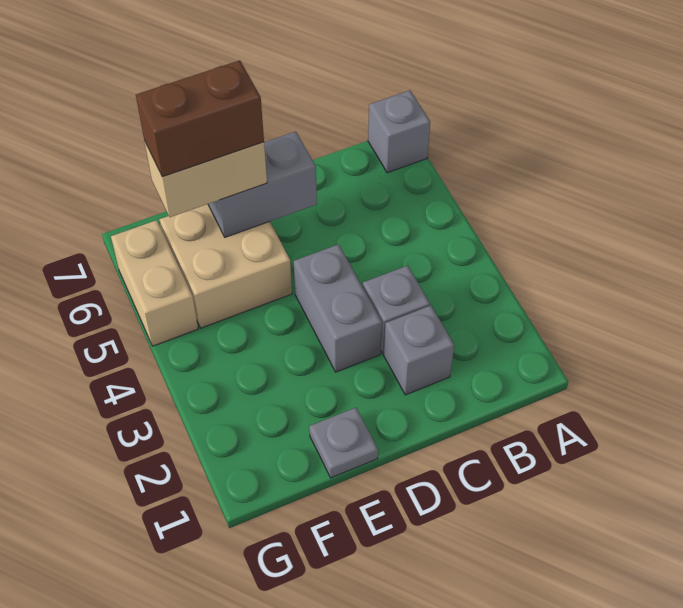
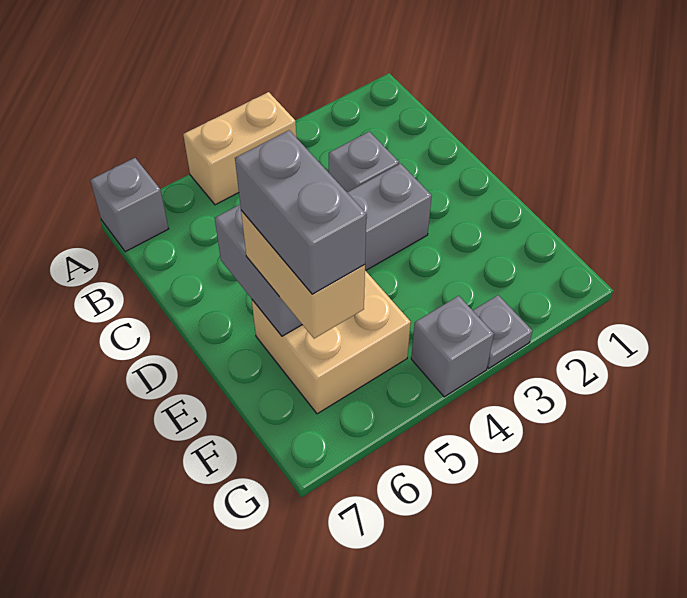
grey 1x1 brick [384,306,454,395] -> grey 1x1 brick moved to [411,296,494,397]
grey 1x1 plate [309,408,378,478] -> grey 1x1 plate moved to [473,295,532,368]
brown 1x2 brick [136,60,264,177] -> grey 1x2 brick [235,130,366,294]
tan 1x2 brick [111,220,198,346] -> tan 1x2 brick moved to [183,92,296,205]

